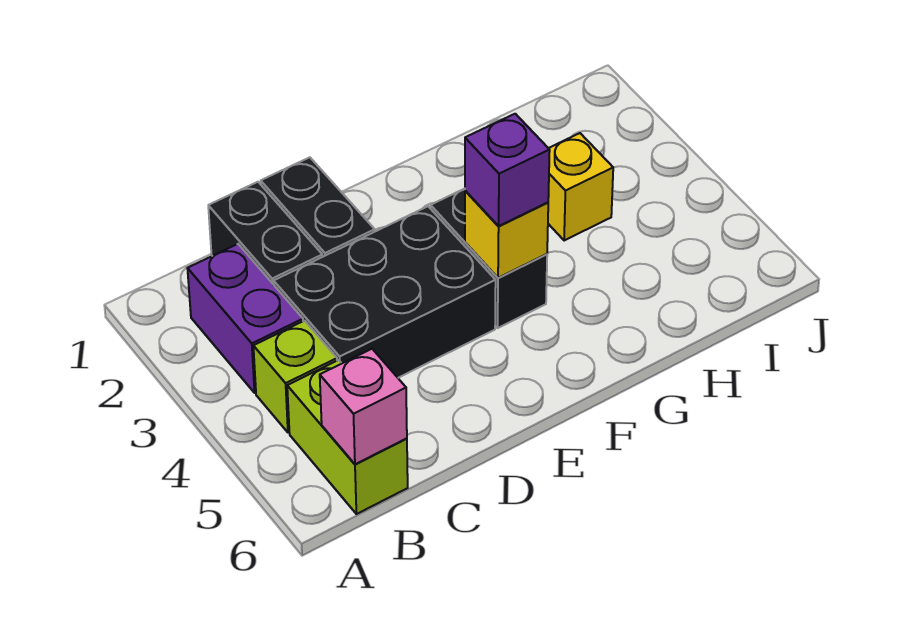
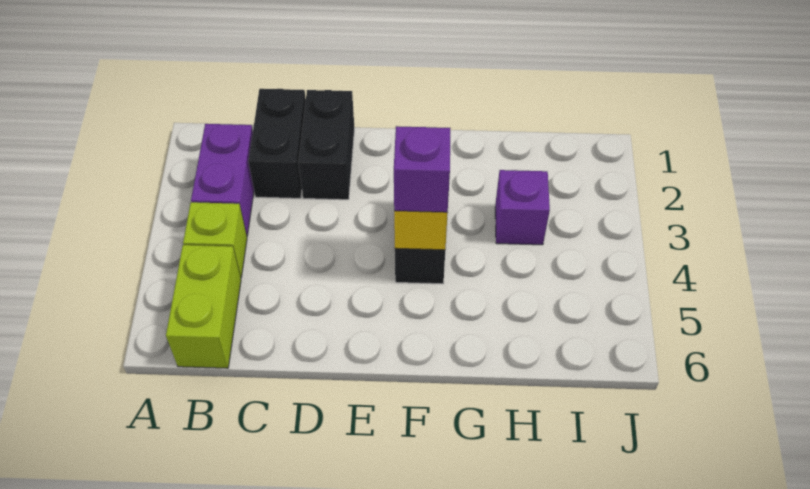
pink 1x1 brick [320,349,407,464] -> none
black 2x3 brick [274,206,496,378] -> none
yellow 1x1 brick [548,133,613,241] -> purple 1x1 brick [495,170,550,245]

